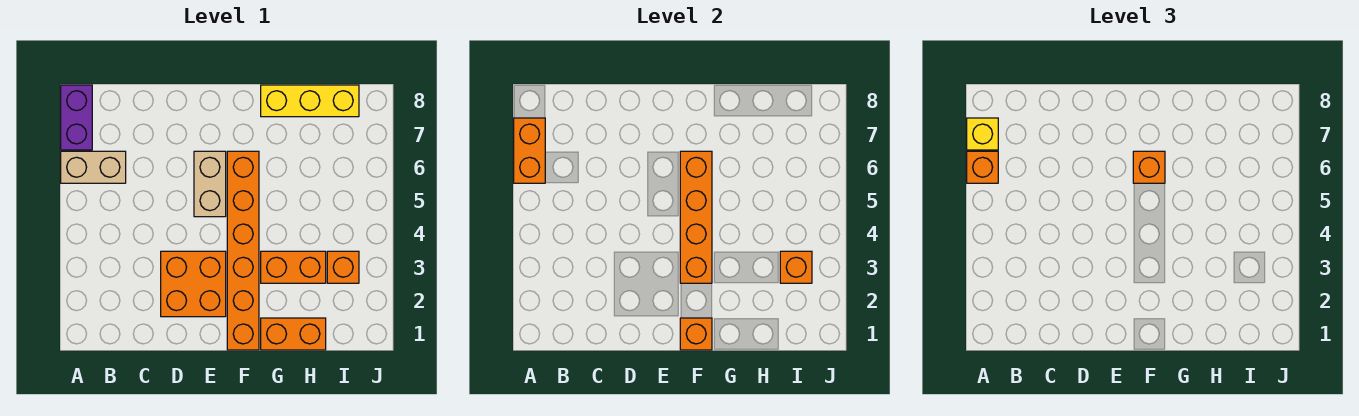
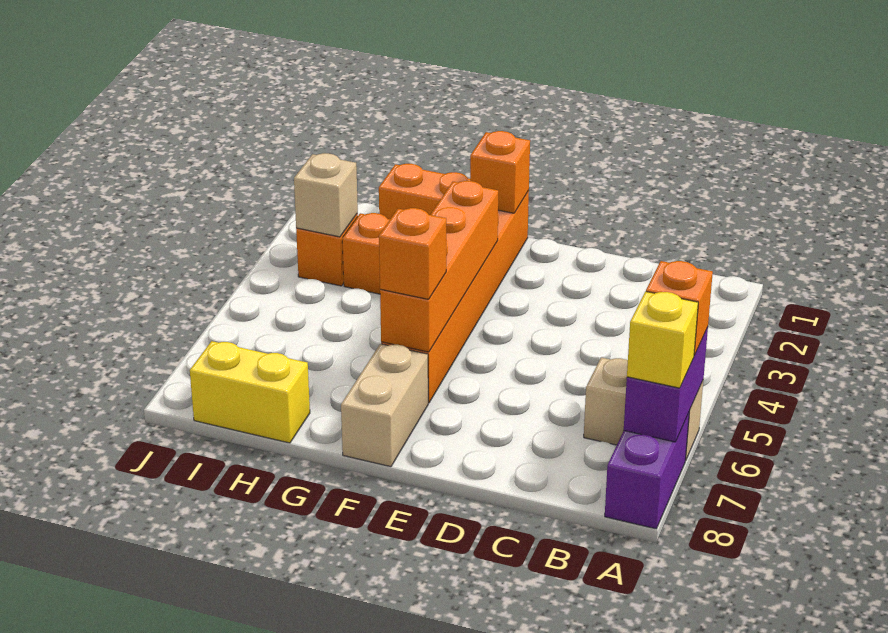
orange 1x2 brick [514,118,545,183] -> purple 1x2 brick [624,327,708,442]
orange 2x2 brick [161,251,226,317] -> none
tan 1x2 brick [194,151,226,217] -> tan 1x2 brick moved to [341,344,428,467]
yellow 1x3 brick [261,85,359,117] -> yellow 1x2 brick [190,341,310,443]
orange 1x1 brick [780,251,812,283] -> tan 1x1 brick [294,153,358,237]

